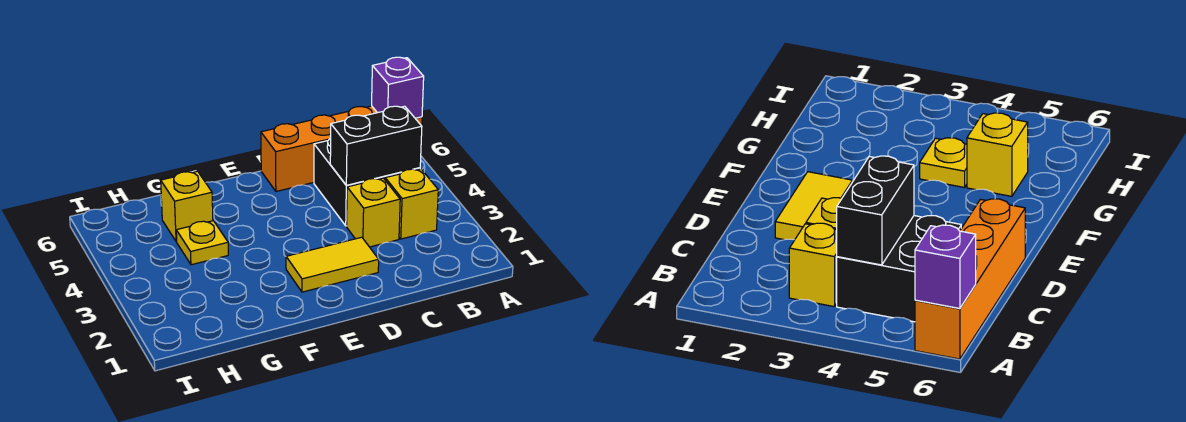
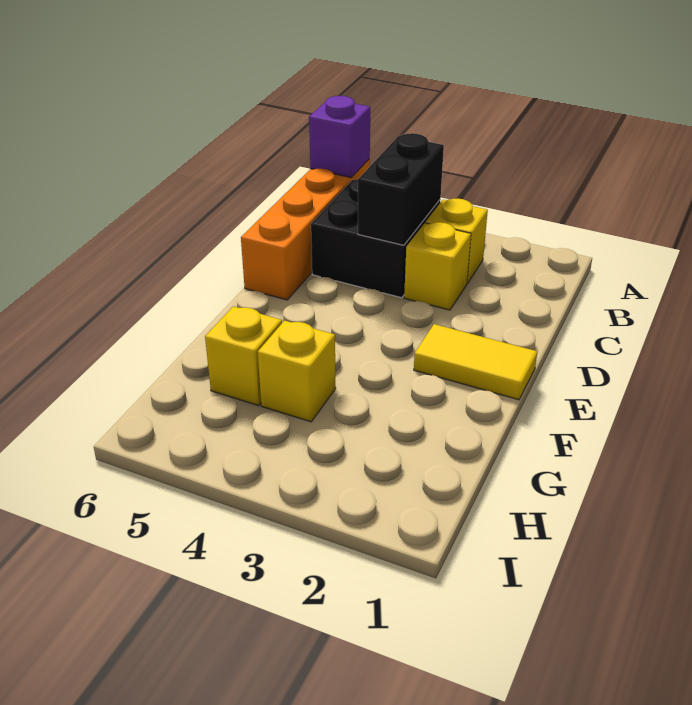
yellow 1x2 tile [286,237,379,292] -> yellow 1x2 tile turned to [414,324,537,400]
yellow 1x1 plate [176,221,228,265] -> yellow 1x1 brick [258,321,336,422]

